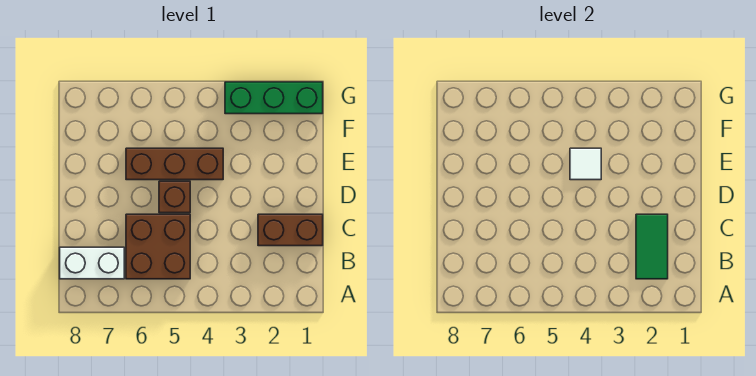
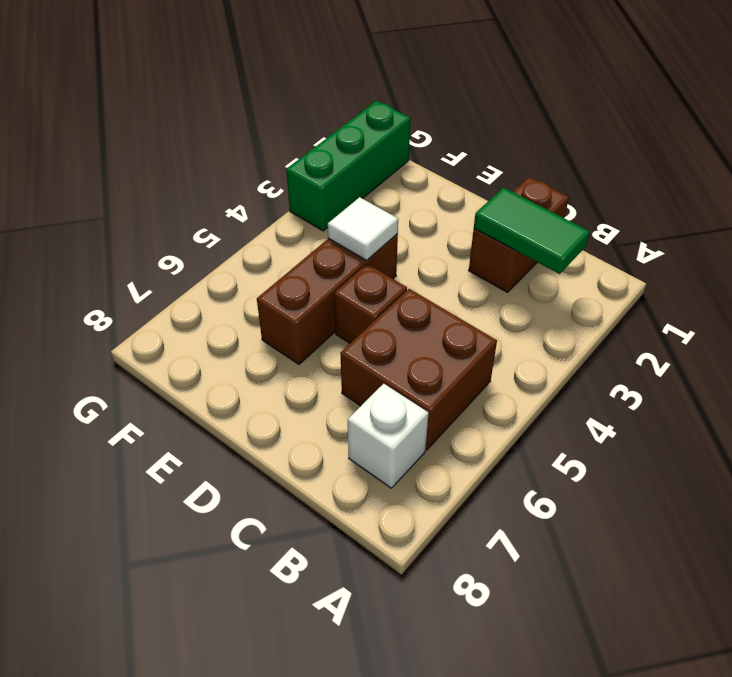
white 1x2 brick [60,247,124,279] -> white 1x1 brick [348,384,429,488]

